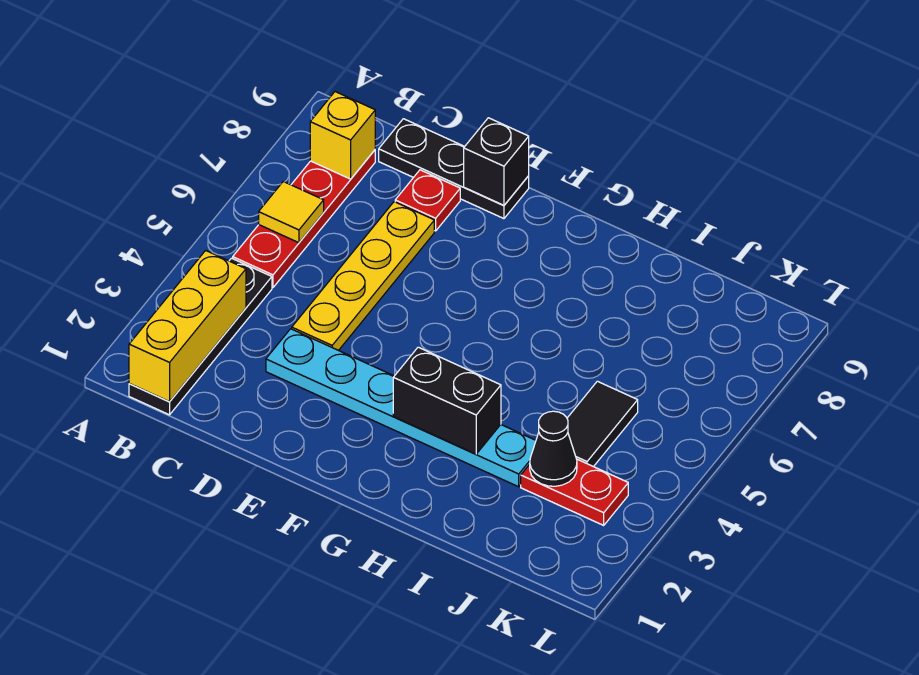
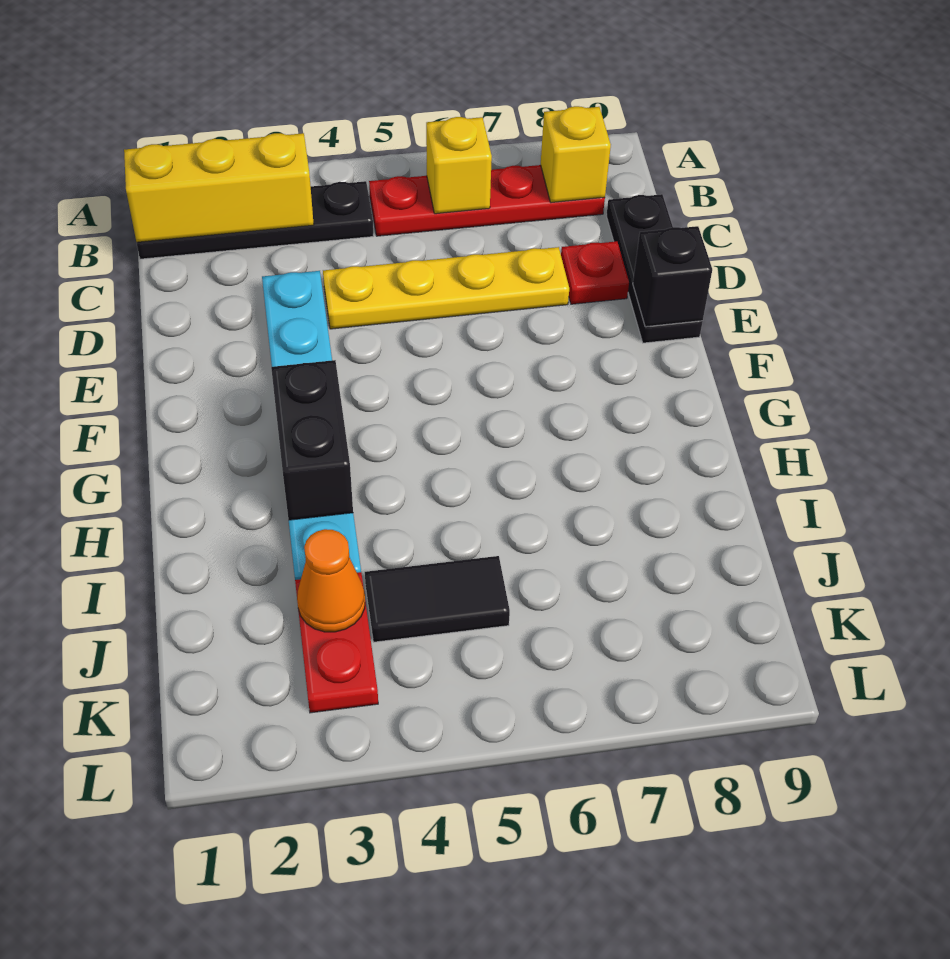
yellow 1x1 tile [259,182,324,243] -> yellow 1x1 brick [426,117,492,214]
black 1x1 cone [530,411,577,486] -> orange 1x1 cone [297,529,365,632]

